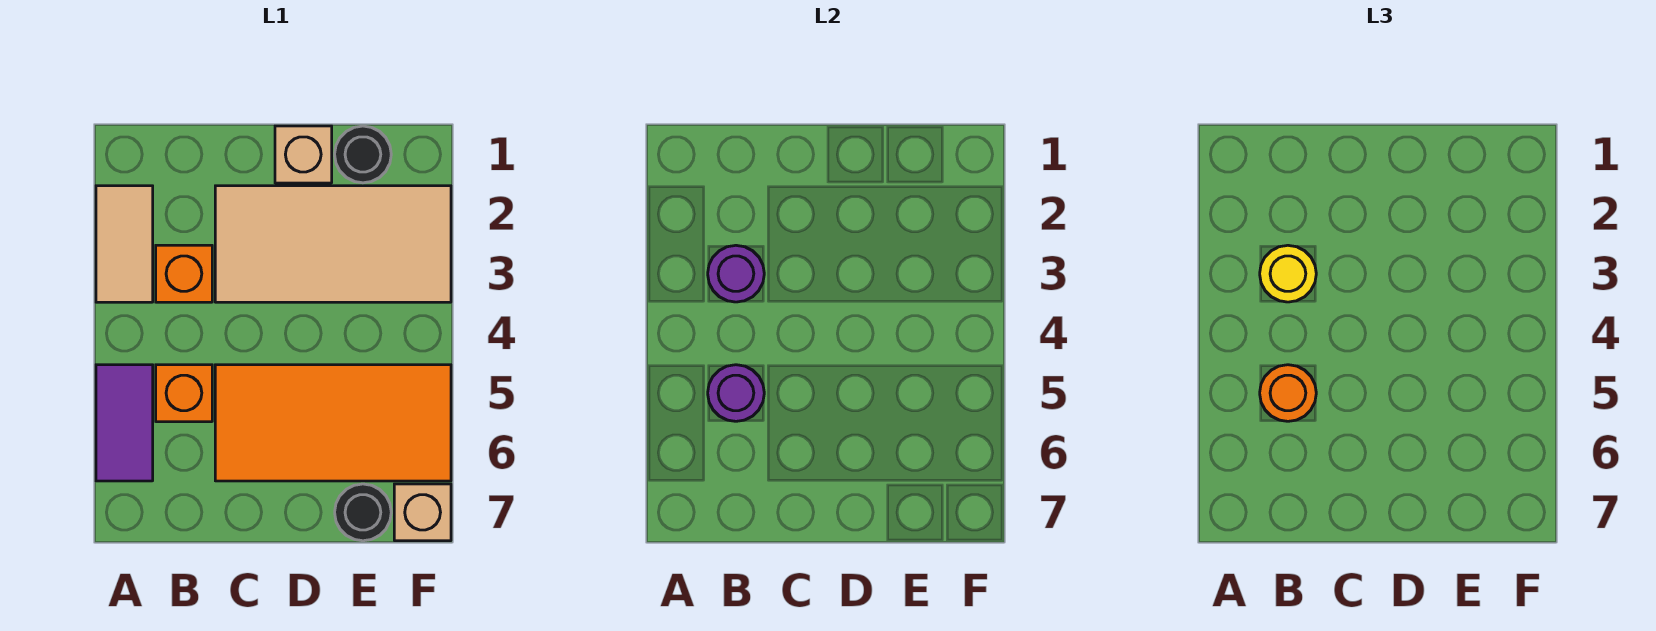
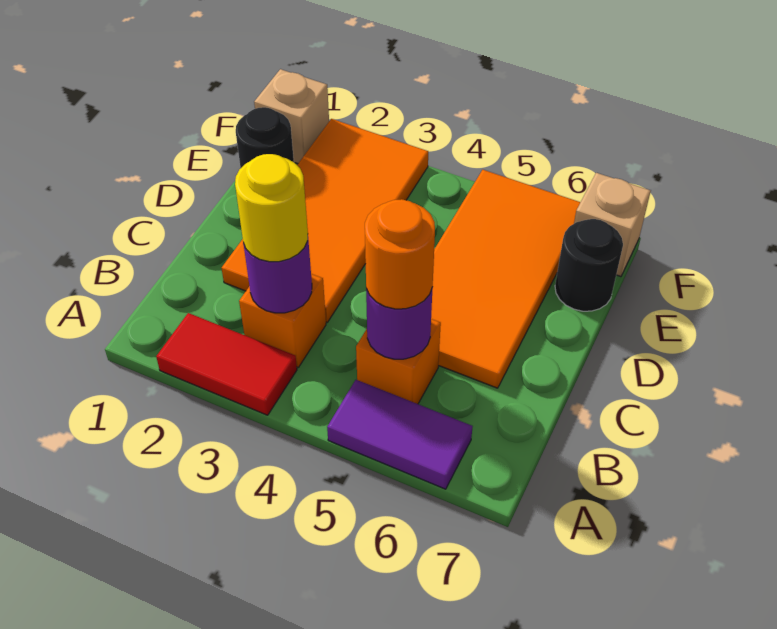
tan 1x2 tile [96,186,153,302] -> red 1x2 tile [156,313,297,415]
tan 2x4 tile [215,186,451,302] -> orange 2x4 tile [222,119,428,322]
tan 1x1 brick [275,126,332,183] -> tan 1x1 brick moved to [254,69,329,164]

